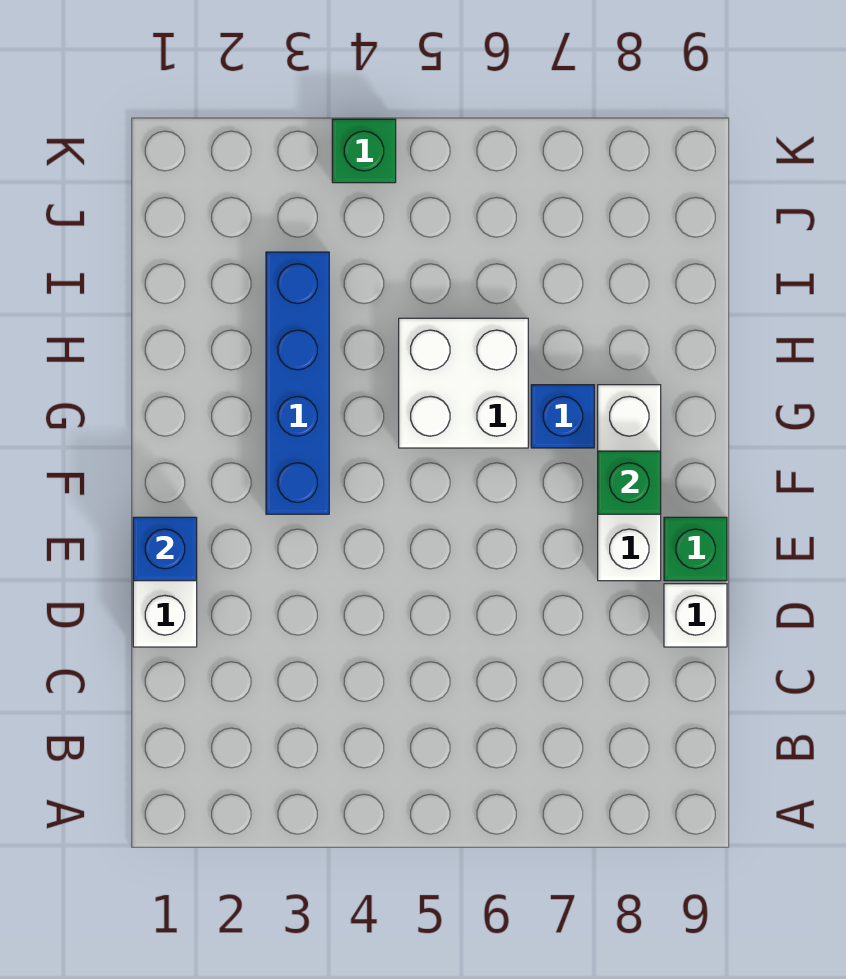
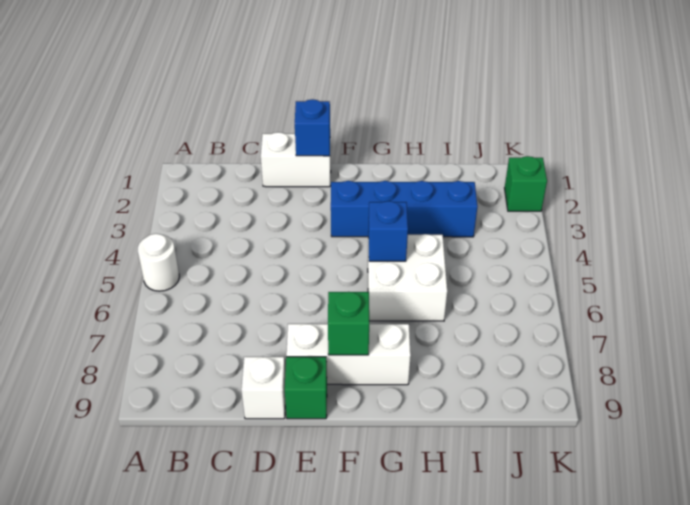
none -> white 1x1 round brick [138,234,179,291]
blue 1x1 brick [531,385,594,448] -> blue 1x1 brick moved to [368,201,408,261]
green 1x1 brick [332,119,396,183] -> green 1x1 brick moved to [505,156,547,211]

